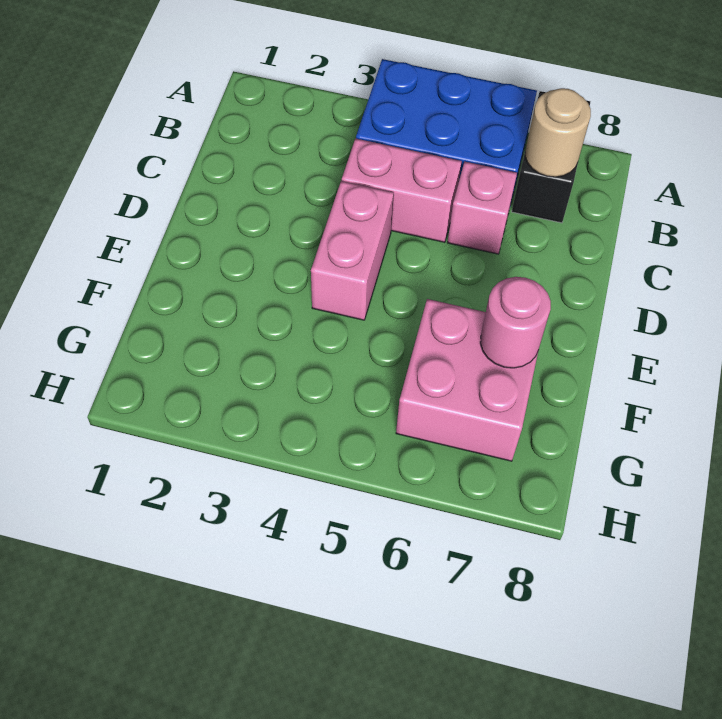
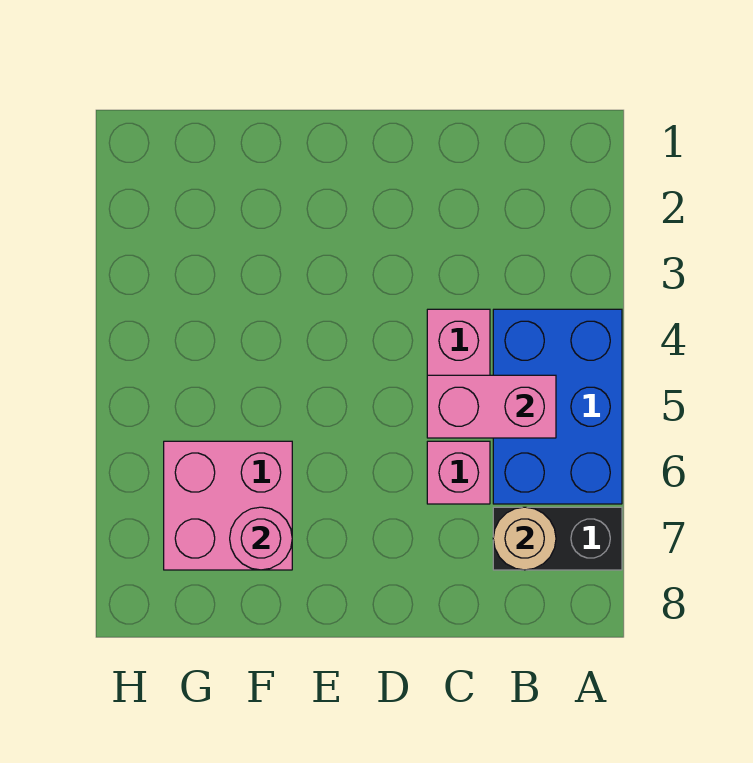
pink 1x2 brick [311,181,394,320] -> pink 1x2 brick moved to [427,375,556,438]

